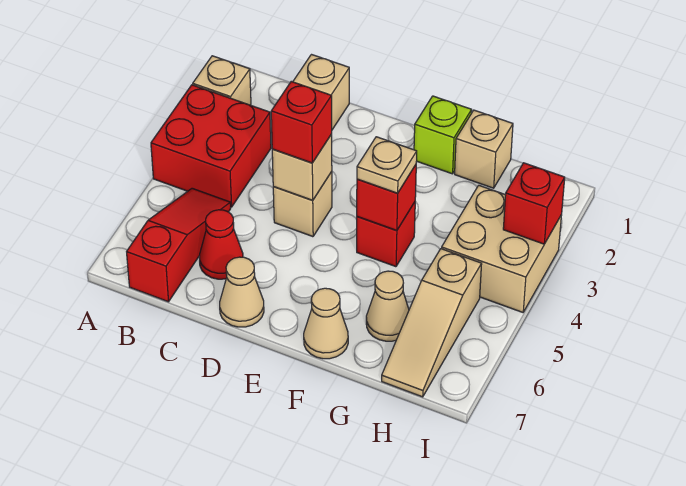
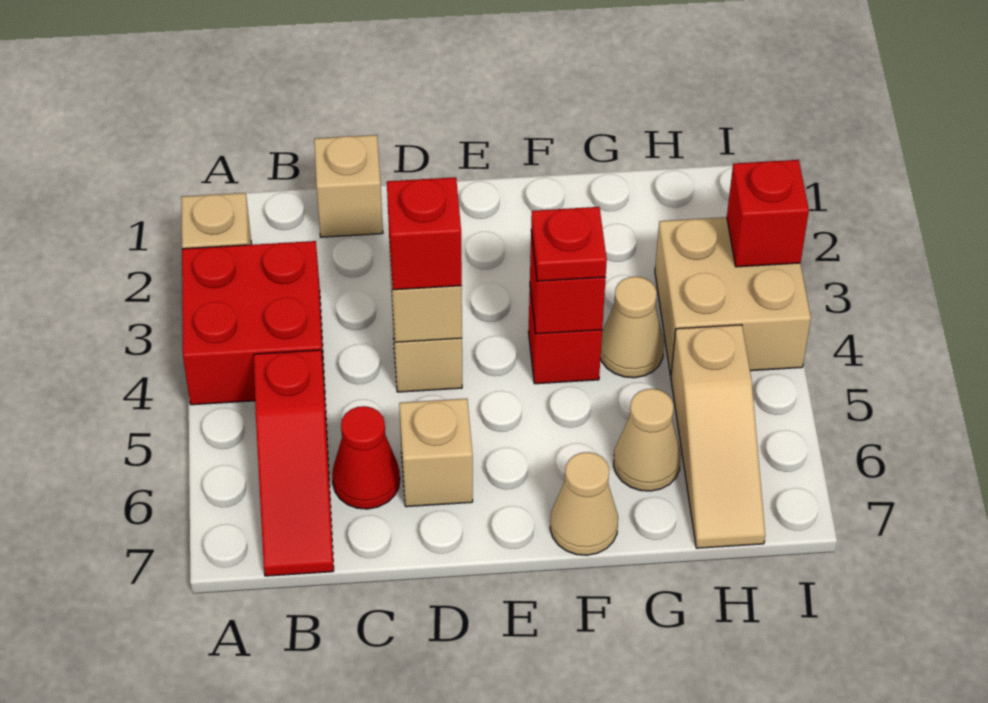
red 1x3 slope [127,188,231,302] -> red 1x3 slope turned to [254,350,334,576]
tan 1x1 cone [220,257,264,327] -> tan 1x1 cone moved to [600,277,664,378]
lime 1x1 brick [414,96,472,174] -> none
tan 1x1 plate [357,137,417,193] -> red 1x1 plate [531,207,607,281]
tan 1x1 brick [455,110,513,188] -> tan 1x1 brick moved to [399,398,473,507]

